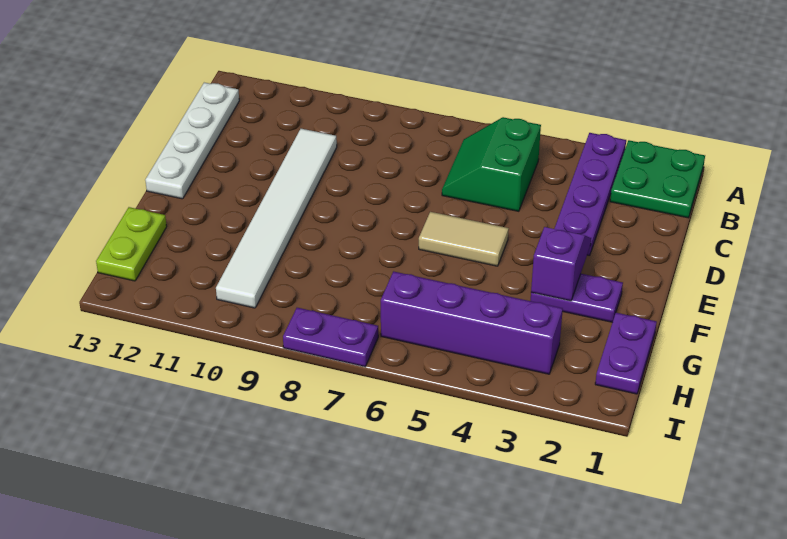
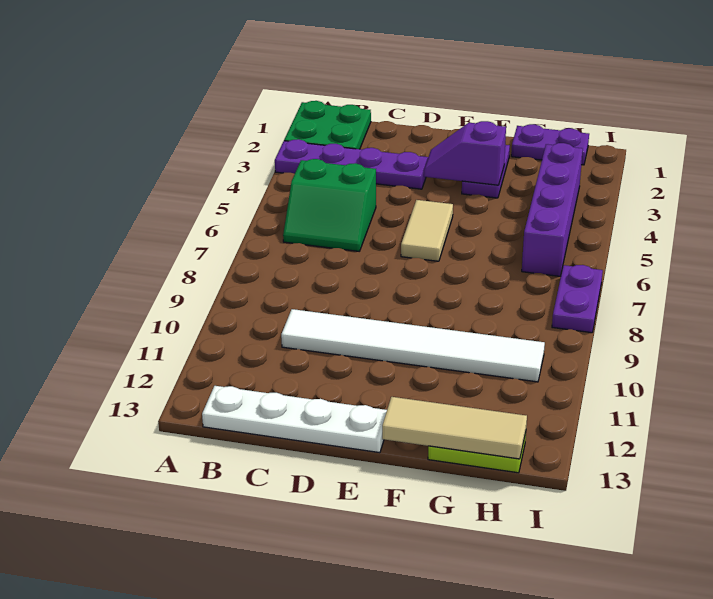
none -> tan 1x3 tile [382,397,527,459]

